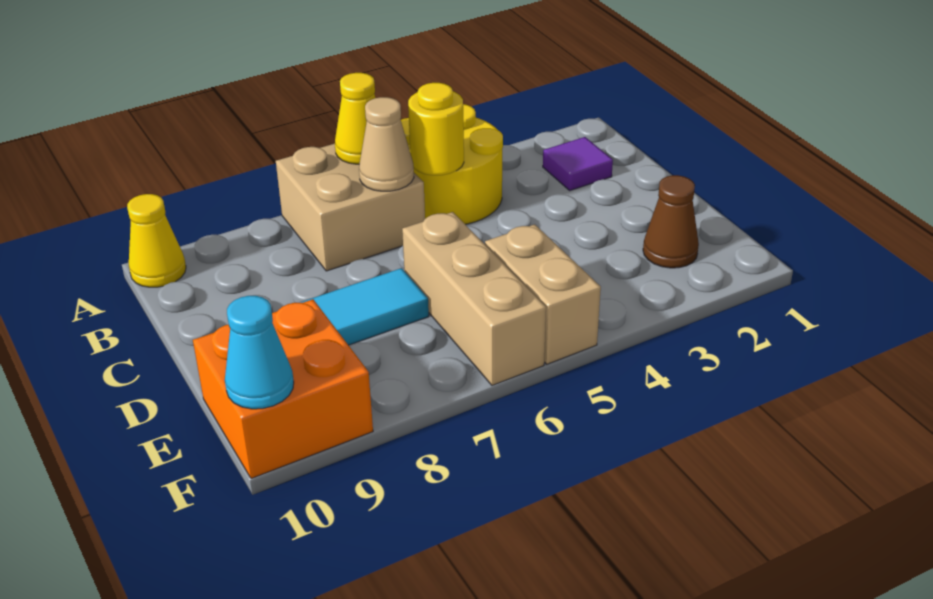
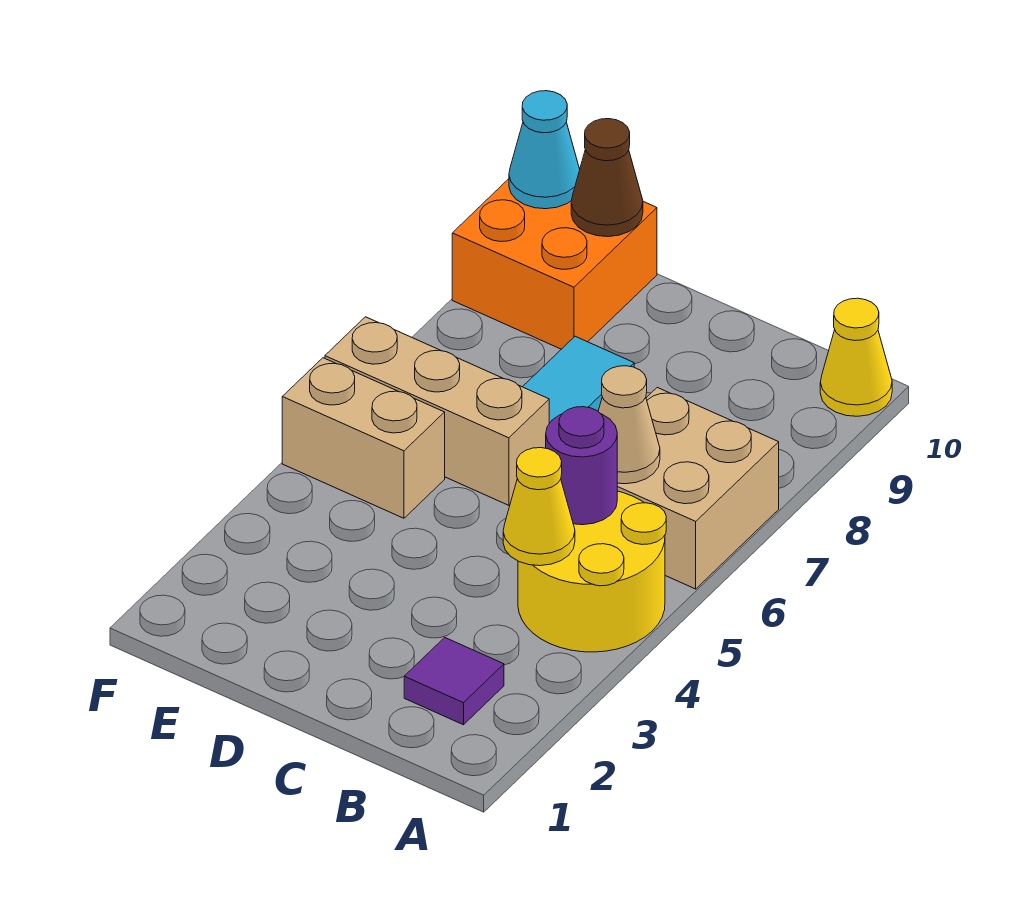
yellow 1x1 cone [335,73,375,164] -> yellow 1x1 cone moved to [503,448,575,566]
yellow 1x1 round brick [408,83,464,175] -> purple 1x1 round brick [546,407,617,525]
brown 1x1 cone [643,175,699,268] -> brown 1x1 cone moved to [571,119,643,237]

